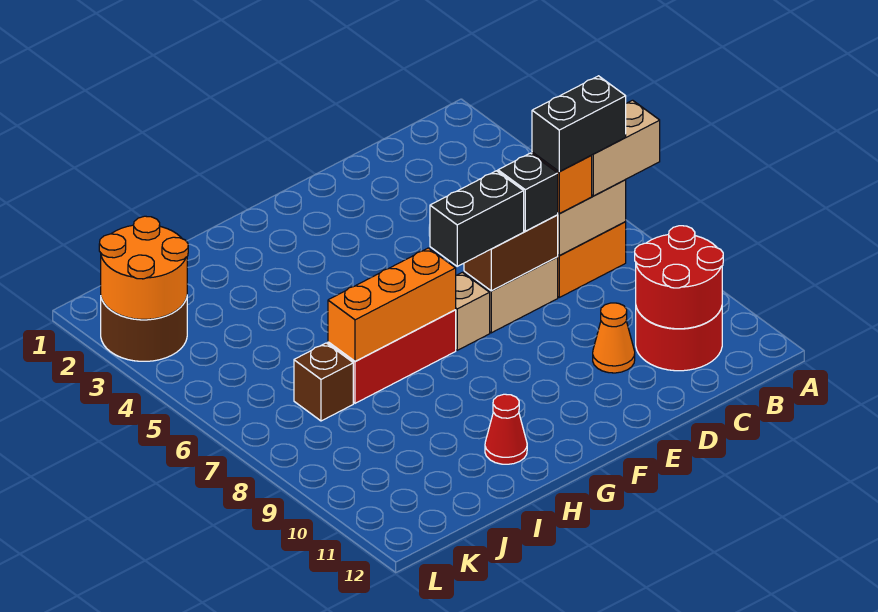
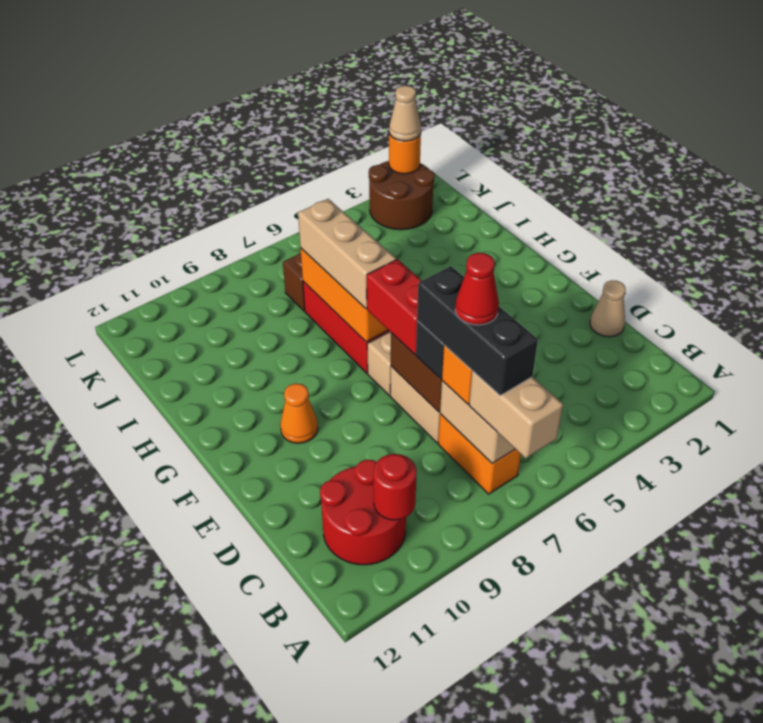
black 1x2 brick [532,76,626,172] -> black 1x3 brick [417,266,538,395]
red 2x2 round brick [635,226,723,329] -> red 1x1 round brick [373,454,417,520]
none -> tan 1x1 cone [590,280,626,337]
orange 1x1 cone [593,303,635,373] -> orange 1x1 cone moved to [280,384,318,443]
black 1x2 brick [430,171,524,266] -> red 1x2 brick [367,259,422,354]
none -> tan 1x3 brick [298,199,396,309]
red 1x1 cone [485,394,527,464] -> red 1x1 cone moved to [455,253,499,325]
orange 2x2 round brick [99,216,188,319] -> orange 1x1 round brick [389,134,421,174]
none -> tan 1x1 cone [389,86,421,141]

